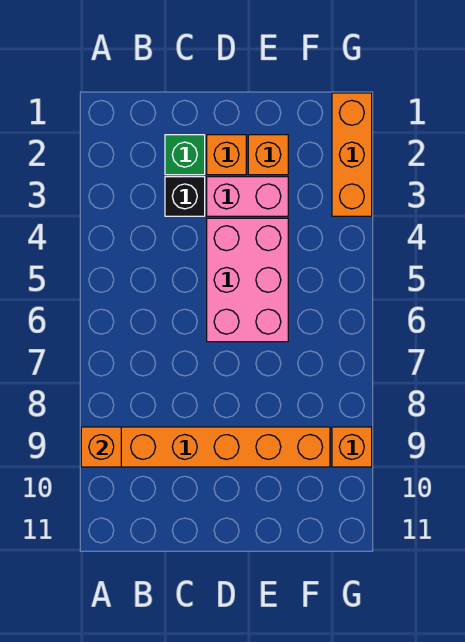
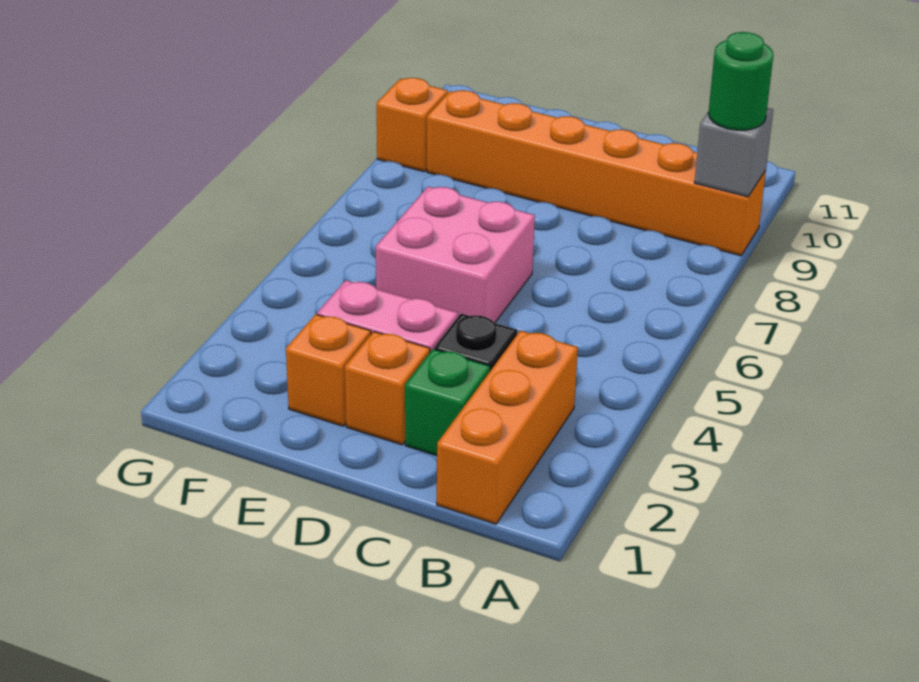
orange 1x1 brick [81,427,121,467] -> grey 1x1 brick [694,108,773,197]
none -> green 1x1 round brick [708,32,773,130]
pink 2x3 brick [207,218,288,342] -> pink 2x2 brick [376,187,535,323]
orange 1x3 brick [332,93,372,216] -> orange 1x3 brick moved to [437,331,578,524]

